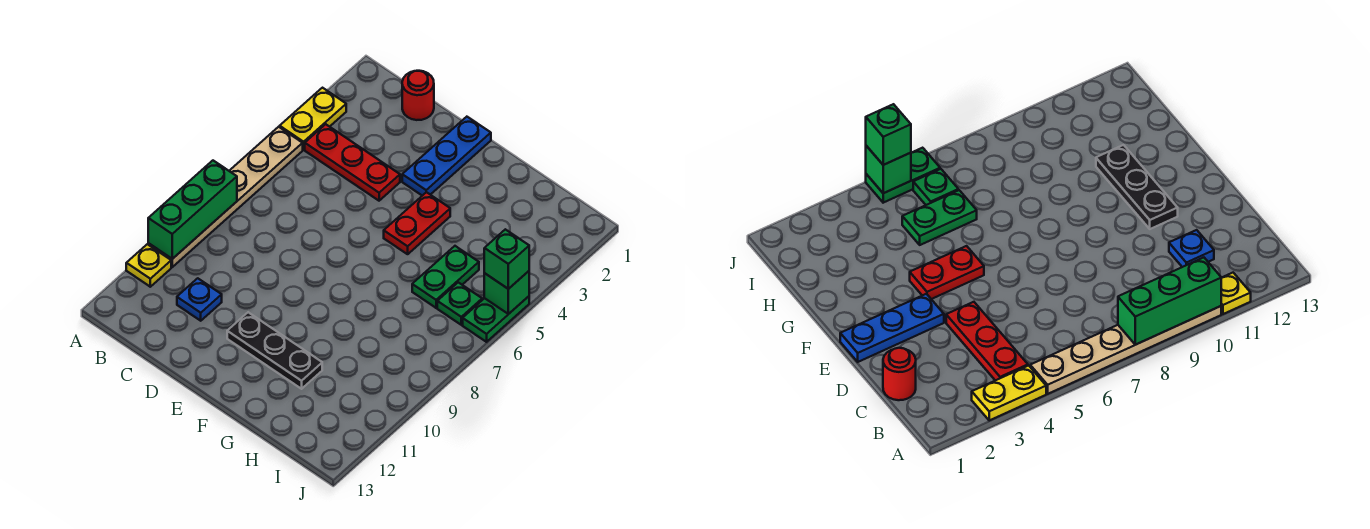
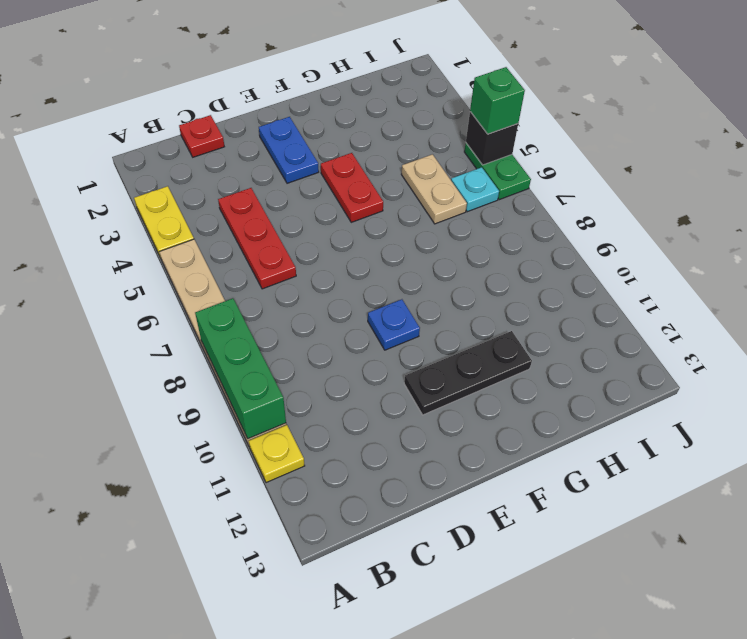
red 1x3 plate [305,124,400,201] -> red 1x3 plate turned to [218,188,296,289]
red 1x1 round brick [402,71,434,120] -> red 1x1 plate [179,115,224,157]
blue 1x1 plate [177,278,222,321] -> blue 1x1 plate moved to [368,299,420,350]
blue 1x3 plate [402,117,491,196] -> blue 1x2 plate [259,117,319,183]
green 1x2 plate [412,246,479,308] -> tan 1x2 plate [401,154,467,224]
green 1x1 plate [437,282,482,325] -> cyan 1x1 plate [451,167,499,212]
green 1x1 brick [484,271,529,314] -> black 1x1 brick [466,112,518,165]

